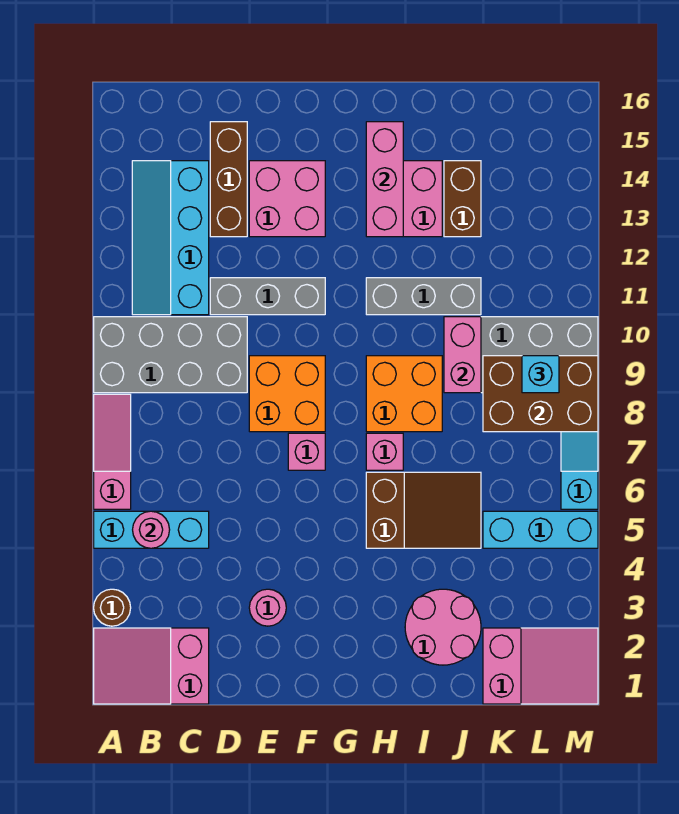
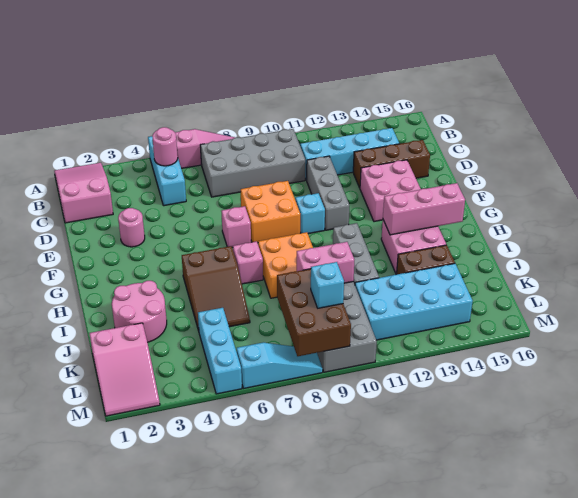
brown 1x1 round brick [94,589,131,626] -> none
grey 2x4 brick [94,317,247,393] -> grey 2x4 brick turned to [200,129,305,197]
none -> cyan 1x1 brick [295,193,325,234]
none -> cyan 2x4 brick [355,264,473,340]

